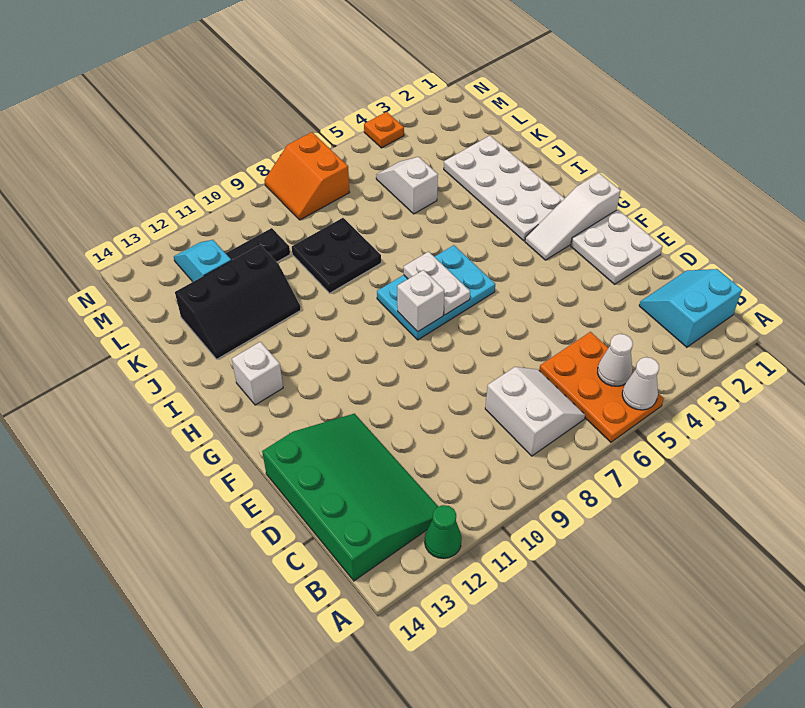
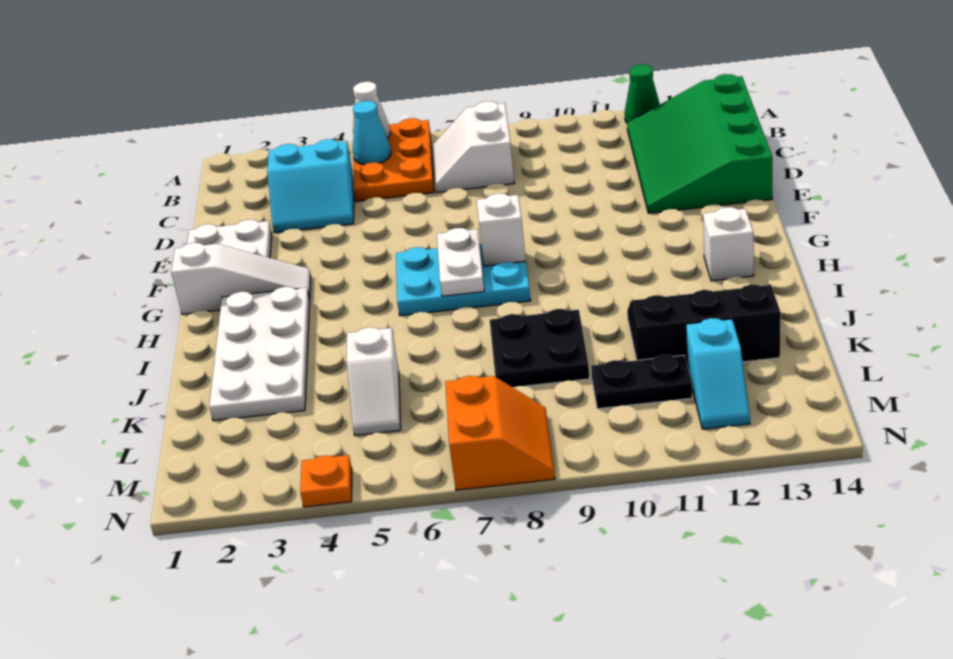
cyan 2x2 slope [639,269,742,347] -> cyan 2x2 slope moved to [267,139,354,233]
white 1x1 cone [598,334,633,386] -> cyan 1x1 cone [353,101,391,165]

